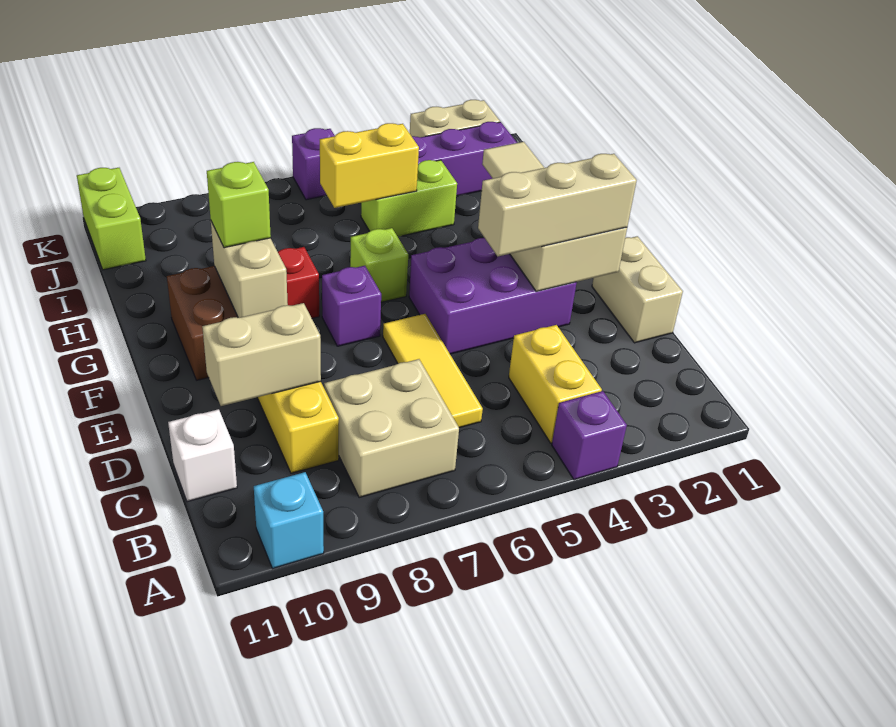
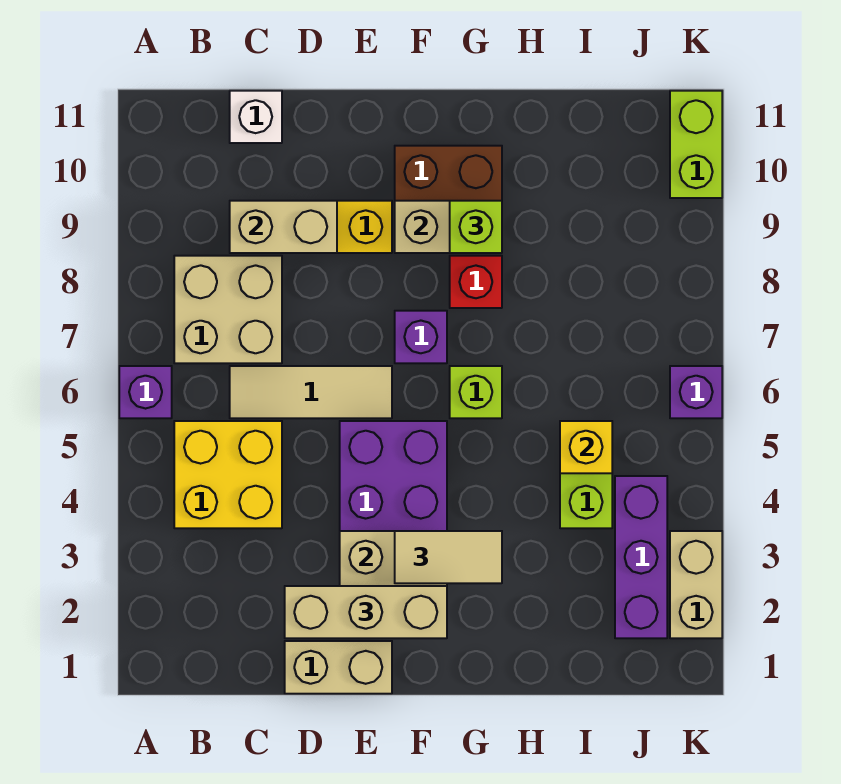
purple 1x1 brick [552,391,627,480] -> purple 1x1 brick moved to [119,366,172,418]
cyan 1x1 brick [254,472,324,568] -> none
yellow 1x2 brick [509,325,602,443] -> yellow 2x2 brick [174,421,282,528]
yellow 1x3 tile [383,314,483,428] -> tan 1x3 tile [230,366,392,418]
tan 1x2 brick [202,303,321,406] -> tan 1x2 brick turned to [230,201,337,253]
tan 1x3 brick [478,154,637,256] -> tan 1x3 brick turned to [285,586,447,638]
yellow 1x2 brick [320,123,419,208] -> yellow 1x1 brick [560,421,612,473]
lime 1x2 brick [77,168,146,270] -> lime 1x2 brick turned to [670,91,722,198]

